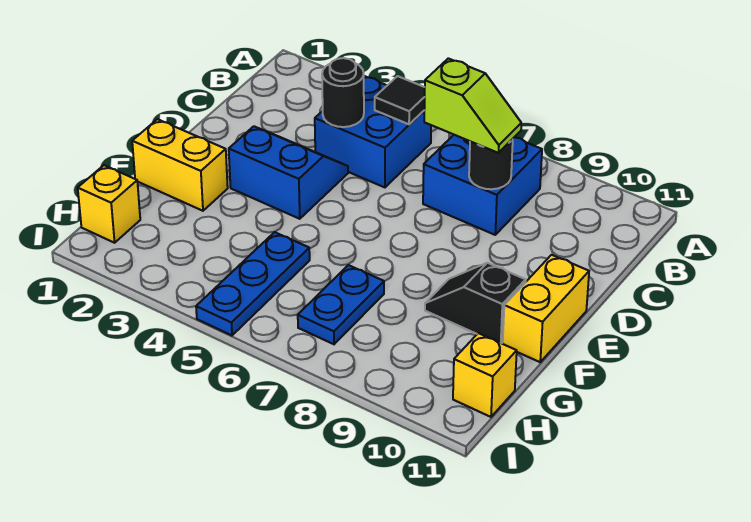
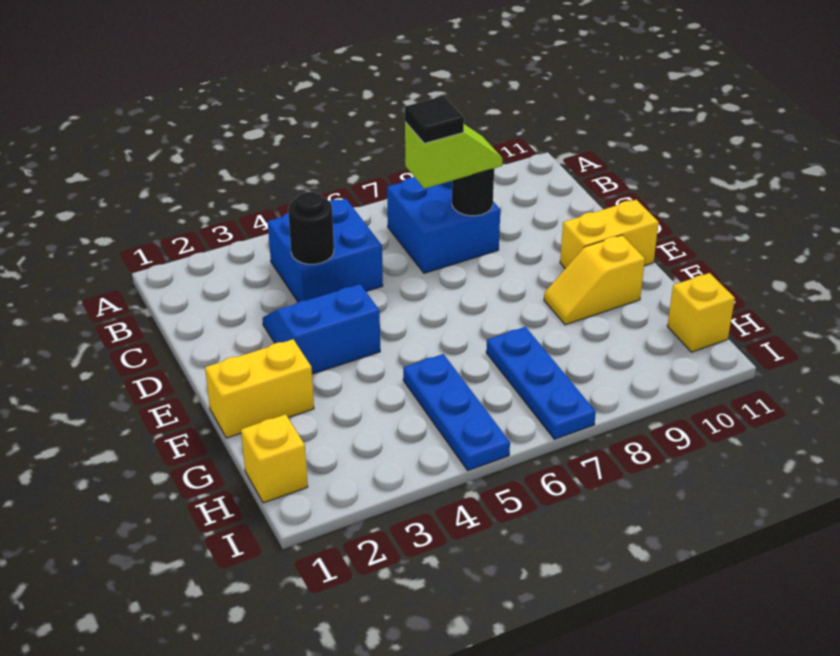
black 1x1 tile [375,76,425,124] -> black 1x1 tile moved to [405,96,464,143]
yellow 1x2 brick [503,255,589,362] -> yellow 1x2 brick turned to [560,200,659,269]
black 1x2 slope [425,263,526,343] -> yellow 1x2 slope [544,235,645,325]
blue 1x2 plate [298,265,384,344] -> blue 1x3 plate [486,327,596,439]

